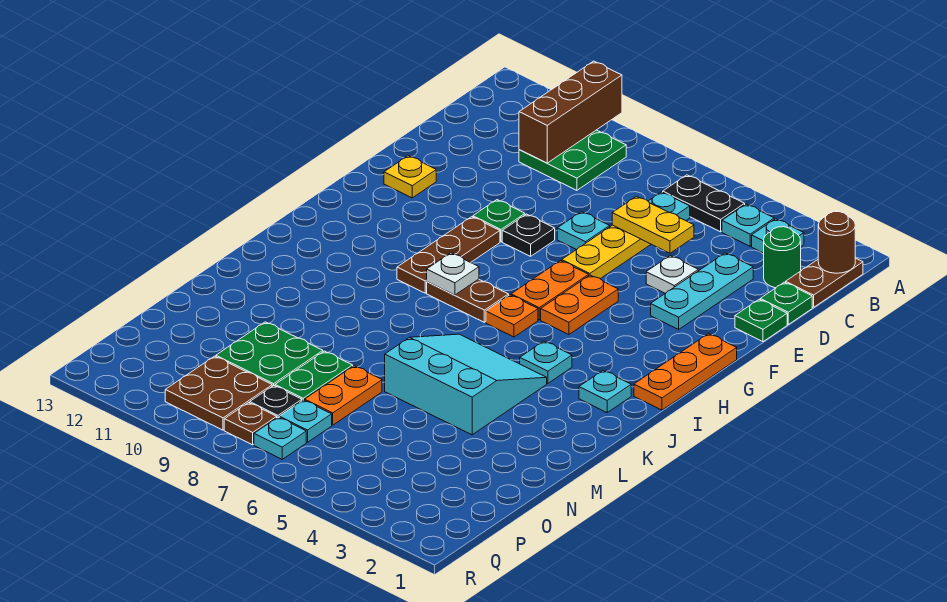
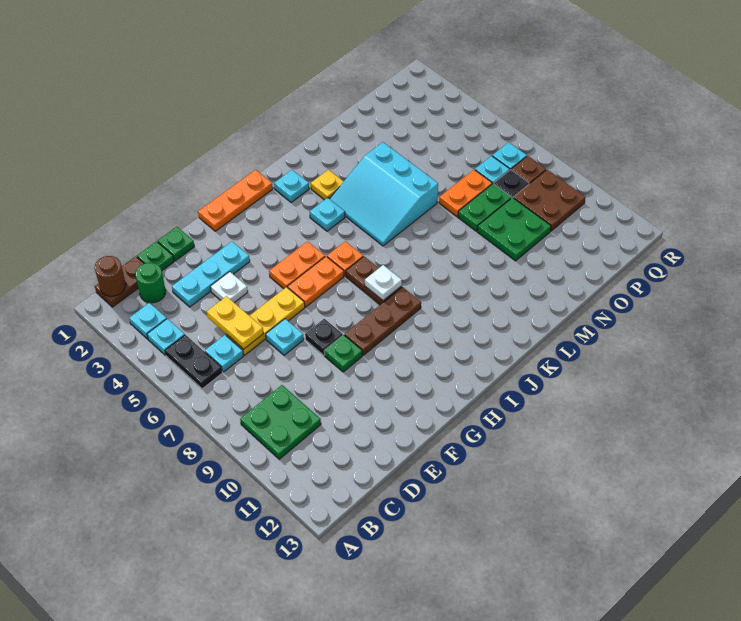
brown 1x3 brick [519,61,622,163] -> none
yellow 1x1 plate [384,156,436,198] -> yellow 1x1 plate moved to [311,170,344,200]

